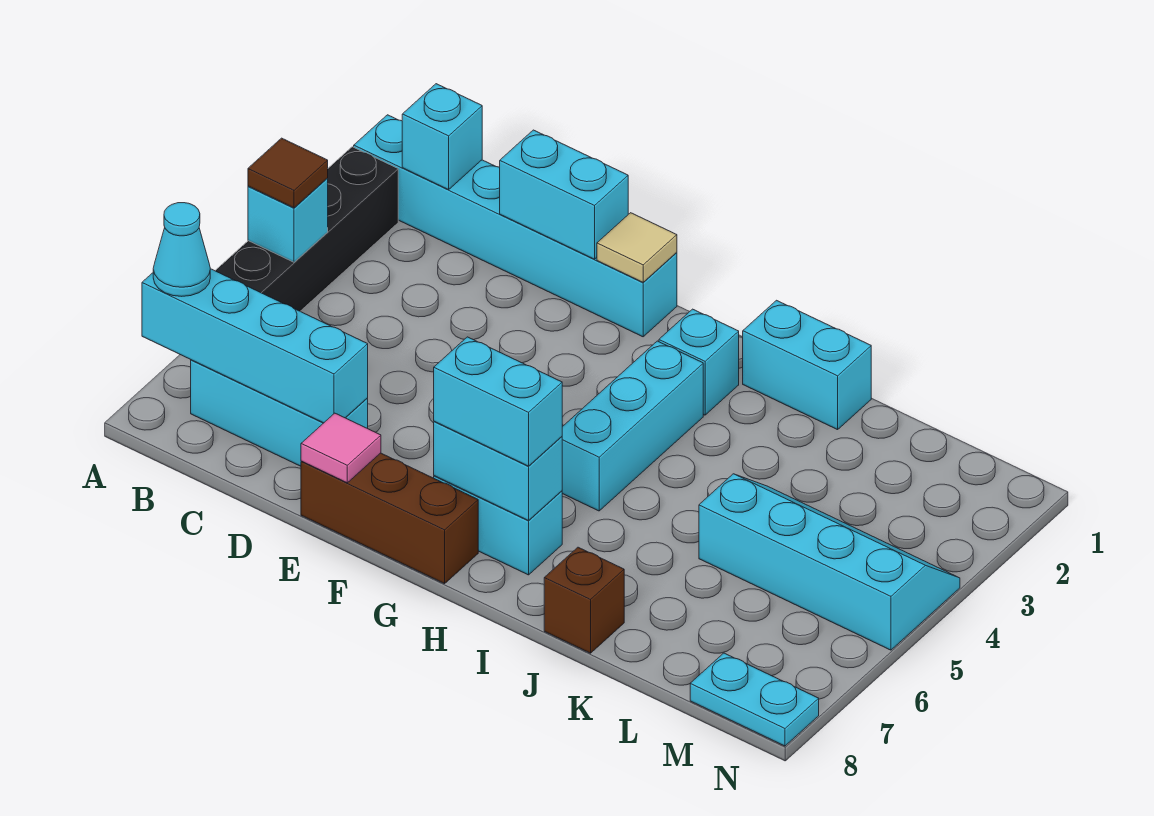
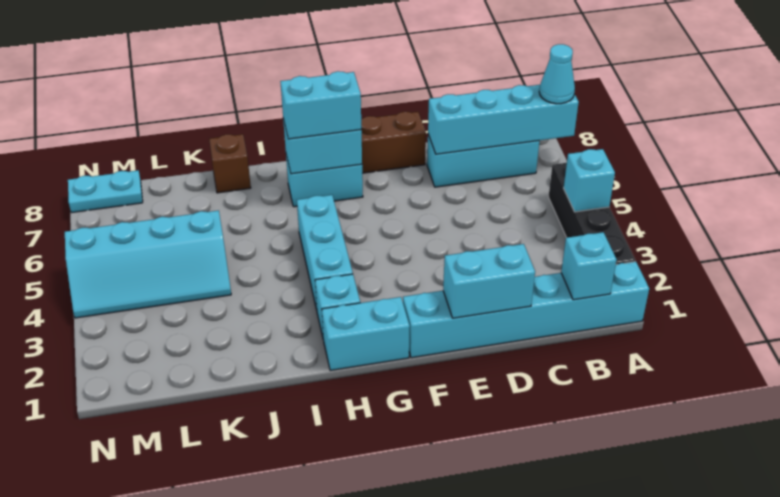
brown 1x1 tile [248,138,328,208] -> none
pink 1x1 tile [301,413,381,483] -> none
tan 1x1 tile [597,213,677,282] -> none
cyan 1x2 brick [743,300,871,430] -> cyan 1x2 brick moved to [322,297,410,371]

